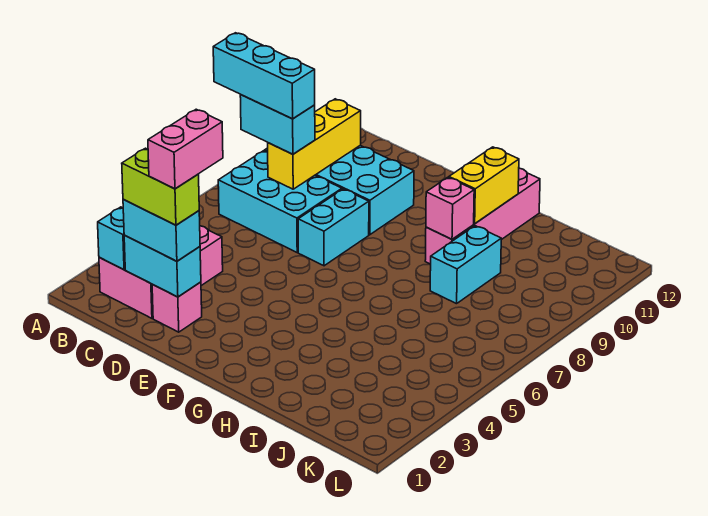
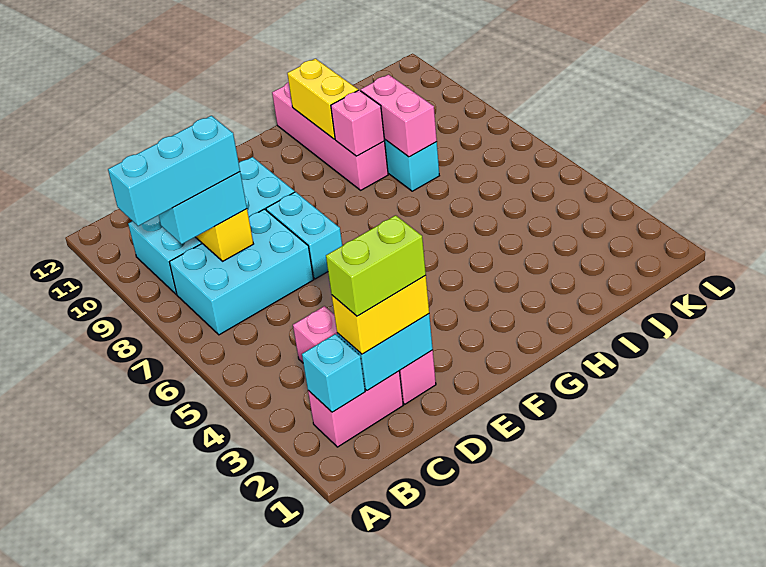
cyan 1x2 brick [123,199,200,261] -> yellow 1x2 brick [332,276,429,354]
pink 1x2 brick [148,109,223,189] -> pink 1x2 brick moved to [361,75,437,157]

